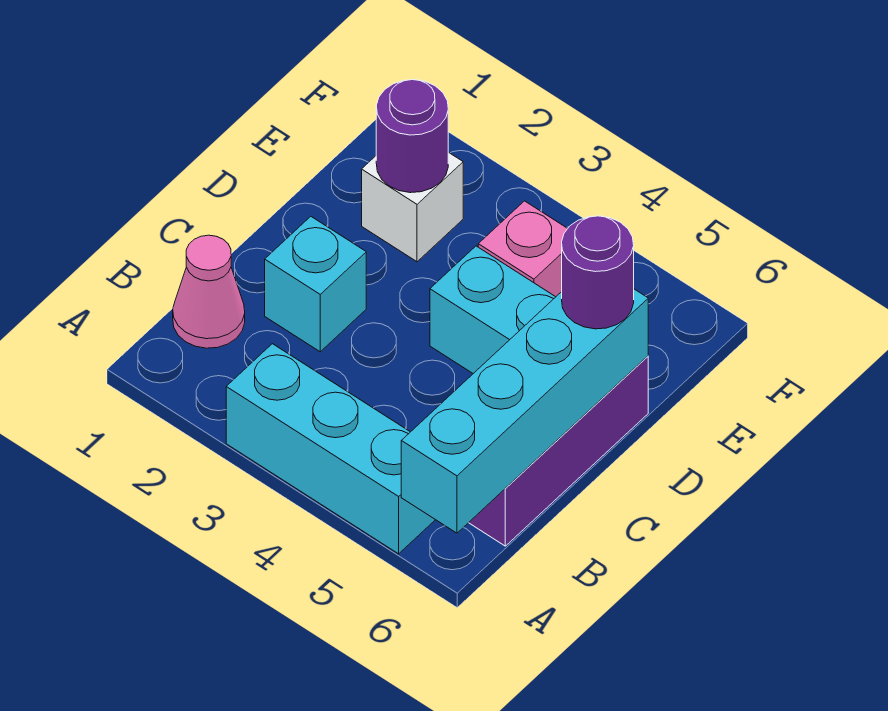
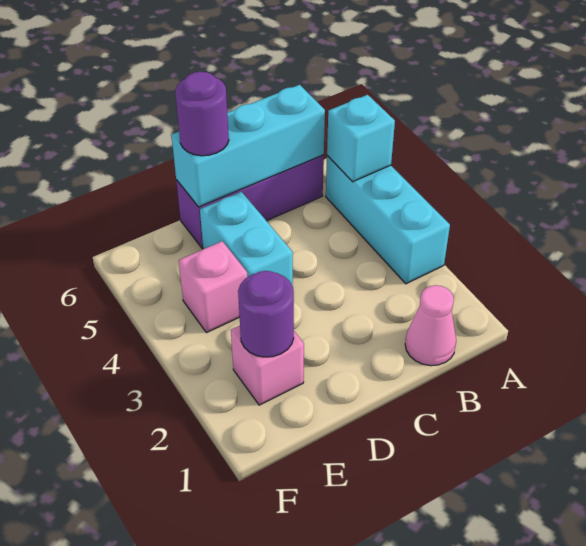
cyan 1x4 brick [401,289,648,533] -> cyan 1x3 brick [172,85,325,207]
cyan 1x1 brick [265,217,366,352] -> cyan 1x1 brick moved to [327,95,395,182]
white 1x1 brick [362,152,463,262] -> pink 1x1 brick [231,326,304,405]

